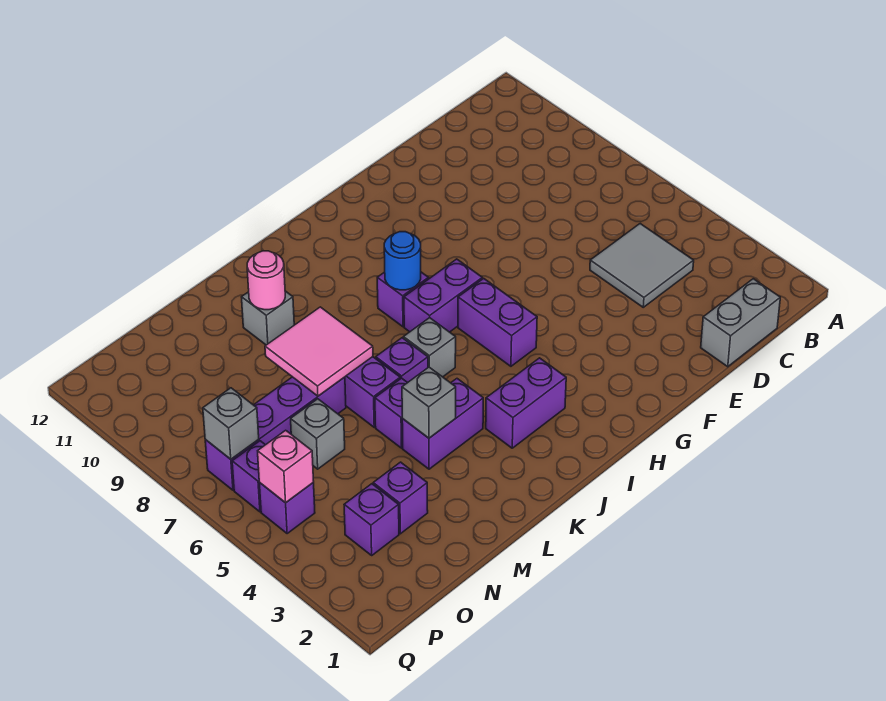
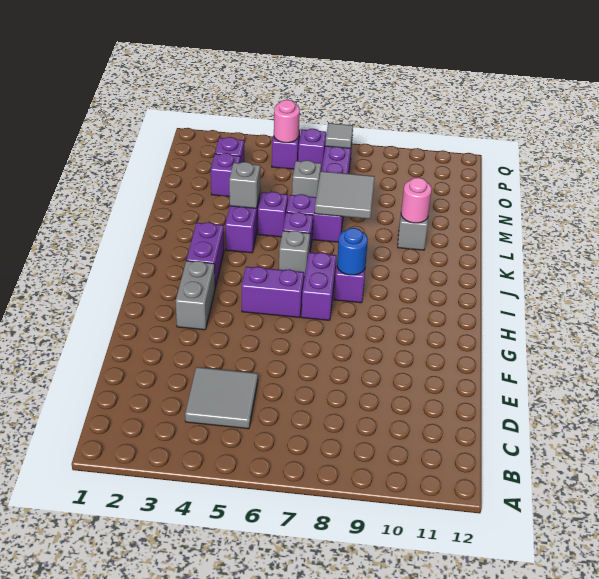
grey 1x2 brick [701,279,780,367] -> grey 1x2 brick moved to [176,261,215,330]
pink 2x2 tile [265,307,373,396] -> grey 2x2 tile [315,171,375,219]
pink 1x1 brick [258,430,314,503] -> pink 1x1 round brick [274,100,300,143]
grey 1x1 brick [203,388,259,459] -> grey 1x1 tile [325,123,353,149]

